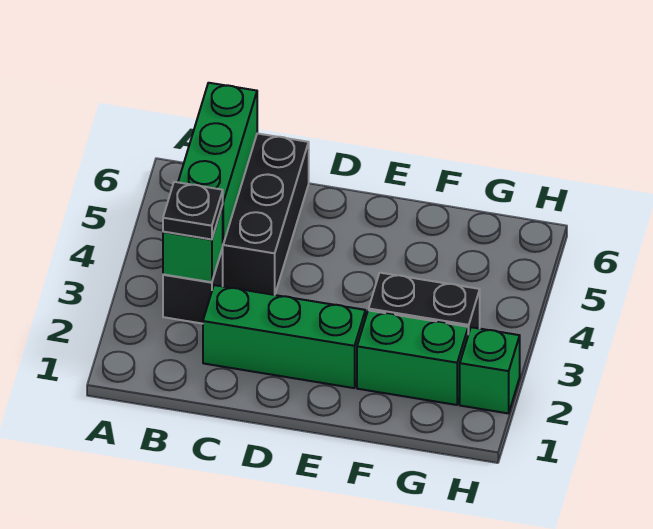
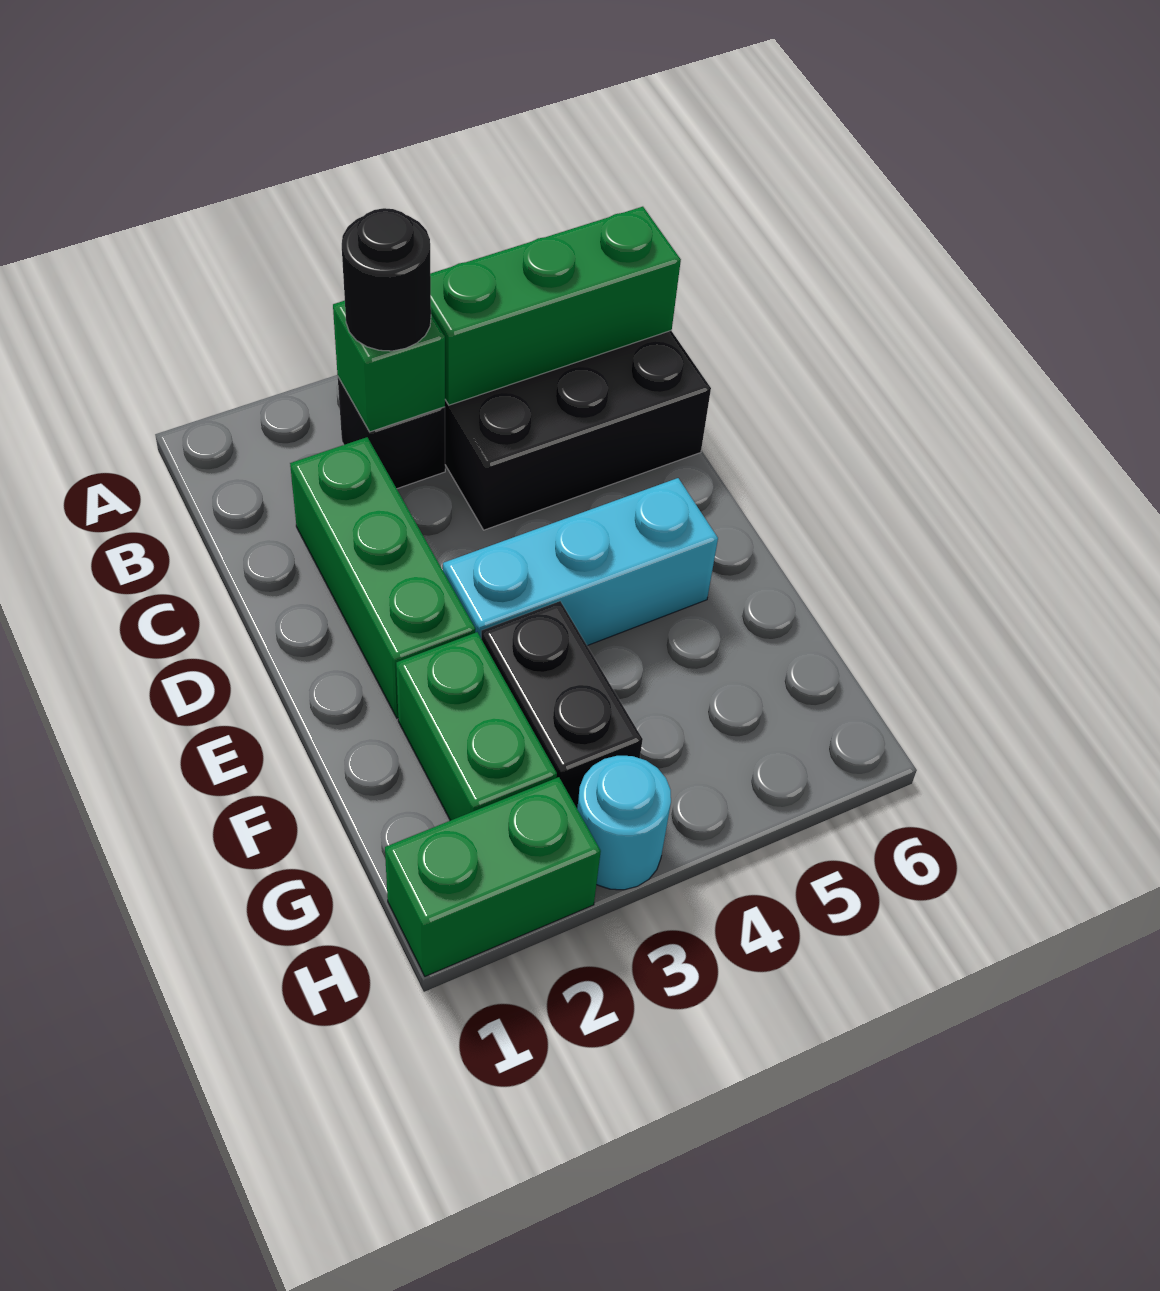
black 1x1 plate [163,182,223,239] -> black 1x1 round brick [342,208,431,351]
none -> cyan 1x3 brick [443,478,718,646]
green 1x1 brick [460,327,520,413] -> green 1x2 brick [385,777,601,976]
none -> cyan 1x1 round brick [577,756,671,890]

